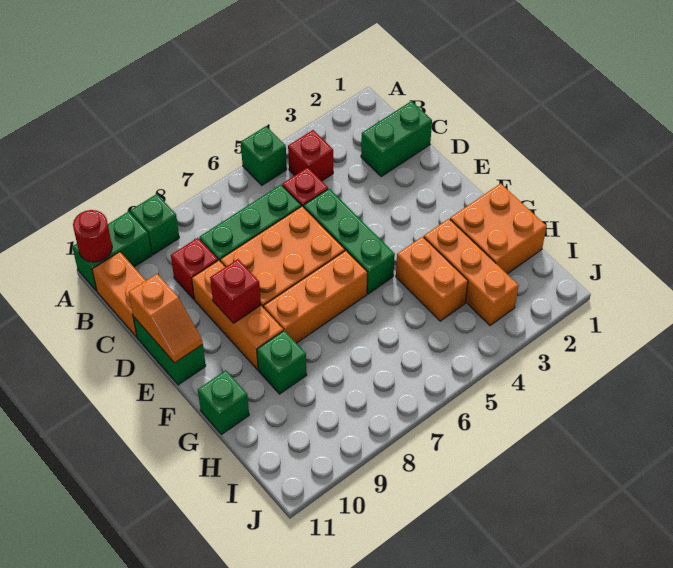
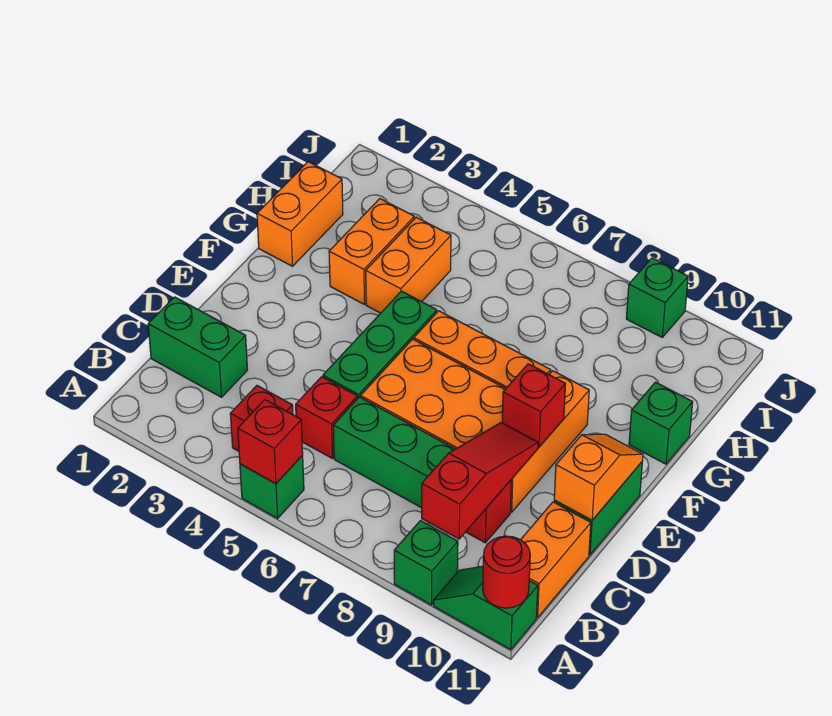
none -> red 1x1 brick [238,400,303,484]
green 1x2 brick [72,212,152,291] -> green 1x2 slope [434,566,538,650]
none -> red 1x3 slope [422,423,538,539]
orange 2x2 brick [450,183,546,274] -> orange 1x2 brick [257,162,343,266]
orange 1x3 brick [424,219,519,325] -> orange 1x2 brick [329,199,414,304]
green 1x1 brick [257,331,307,394] -> green 1x1 brick moved to [626,258,688,337]

